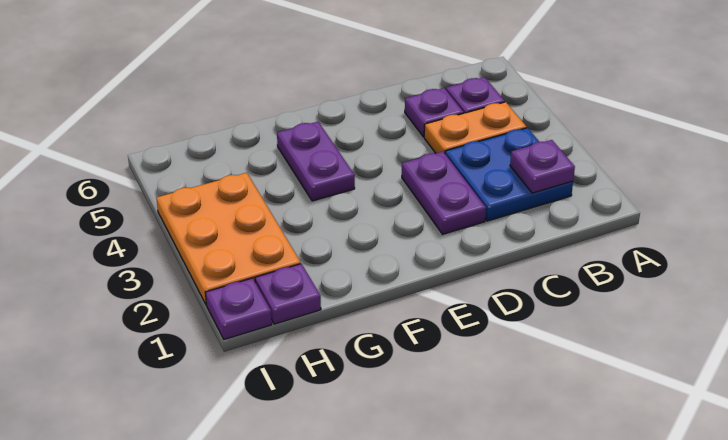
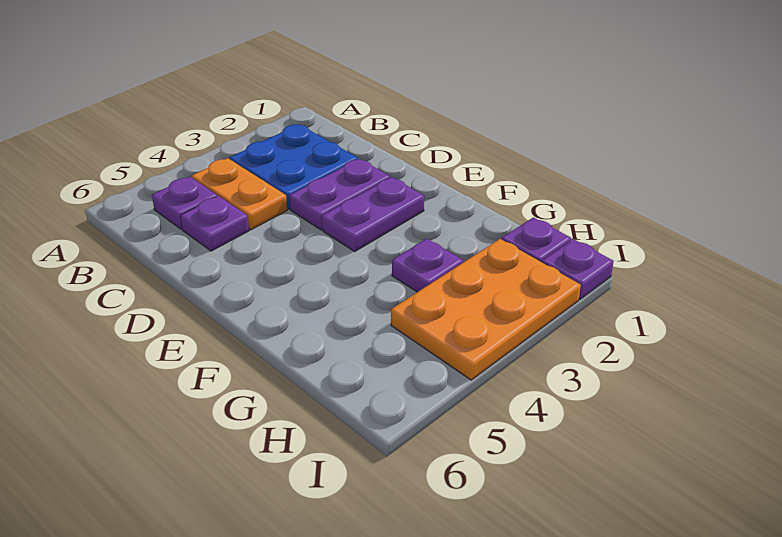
purple 1x1 plate [510,140,575,193] -> purple 1x1 plate moved to [392,239,463,292]
purple 1x2 plate [277,122,355,201] -> purple 1x2 plate moved to [322,177,424,251]

